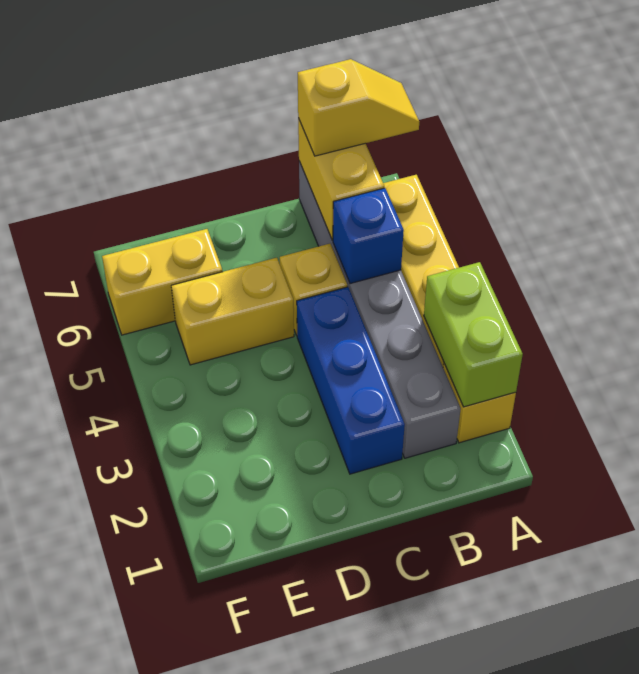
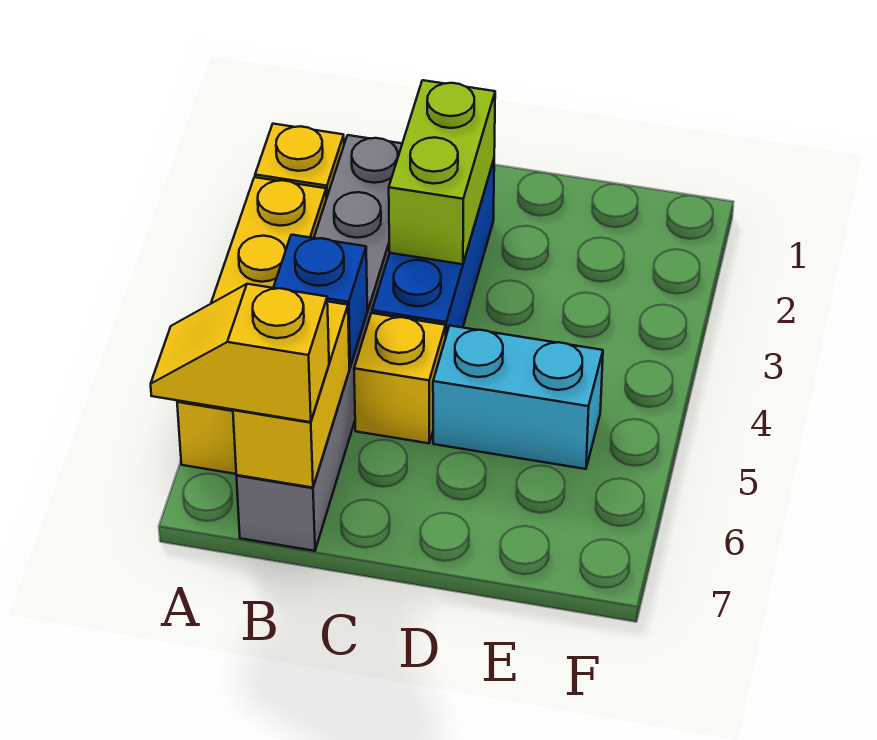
lime 1x2 brick [424,262,523,407] -> lime 1x2 brick moved to [389,80,495,264]
yellow 1x2 brick [171,258,294,365] -> cyan 1x2 brick [433,326,603,469]
yellow 1x2 brick [102,229,222,335] -> none

